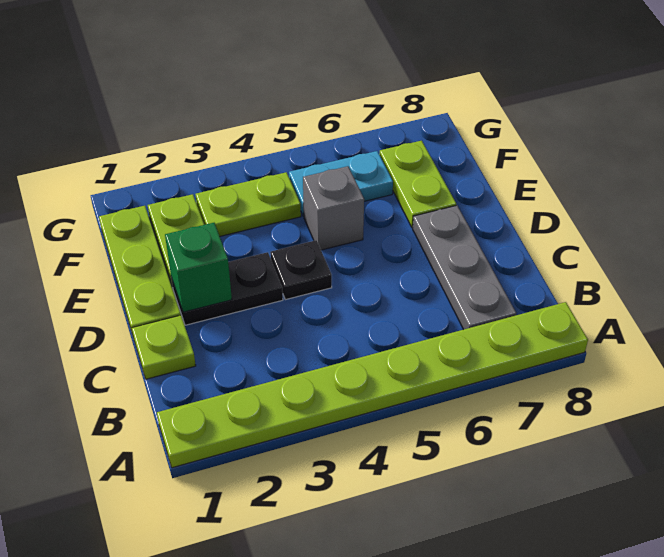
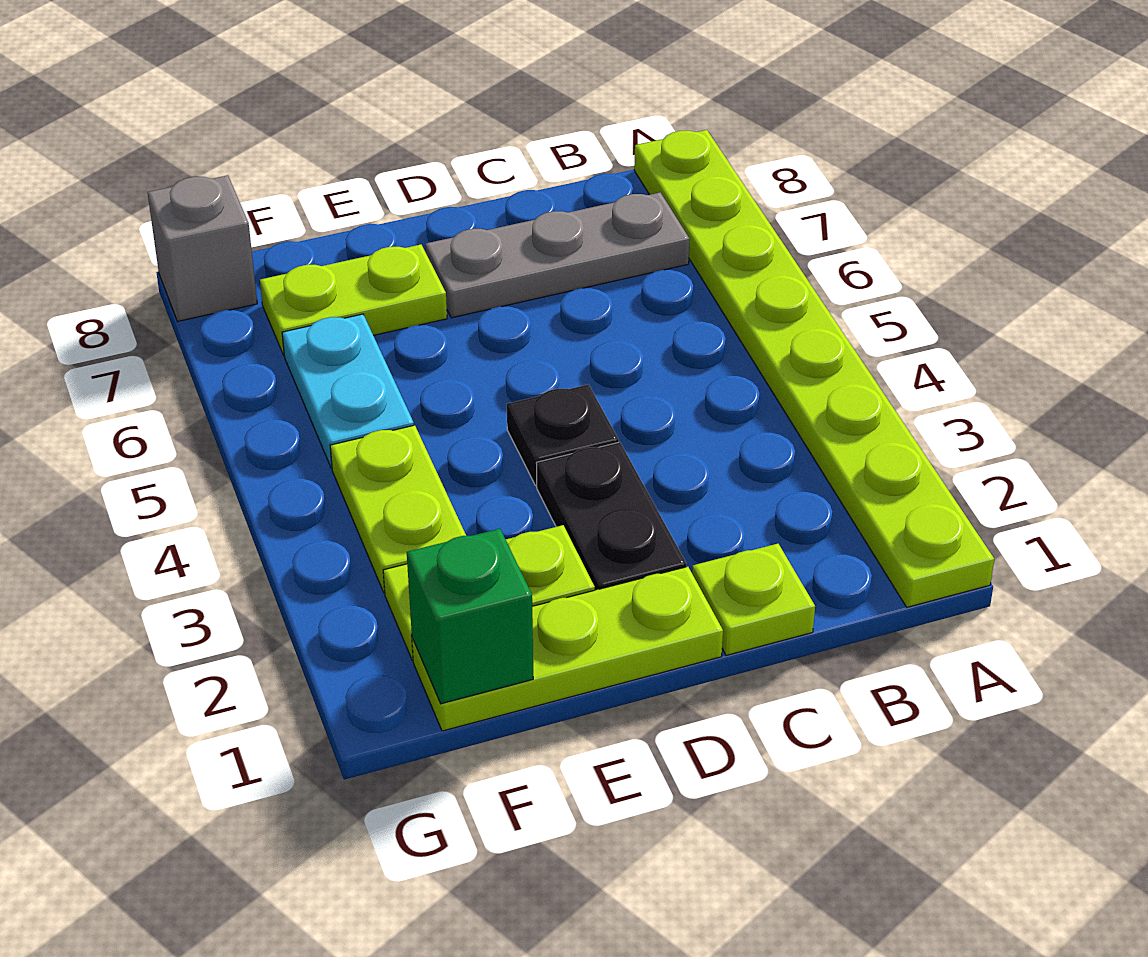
green 1x1 brick [165,223,232,312] -> green 1x1 brick moved to [407,529,533,704]
grey 1x1 brick [303,166,364,250] -> grey 1x1 brick moved to [147,175,257,321]

